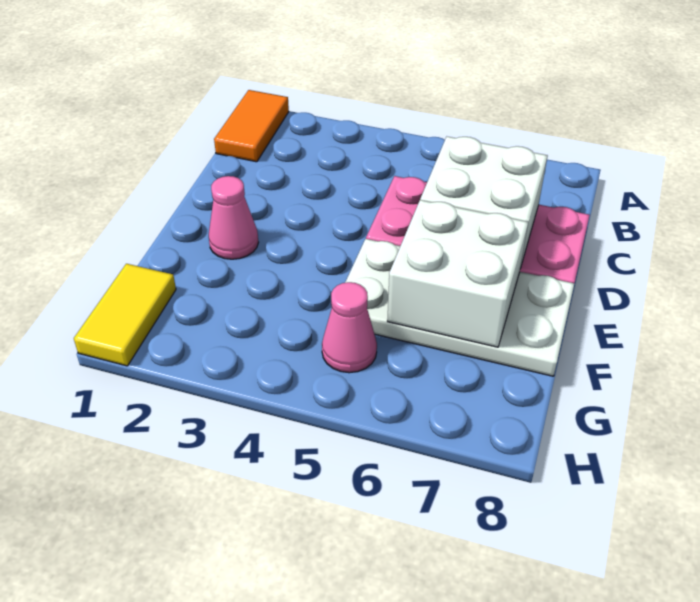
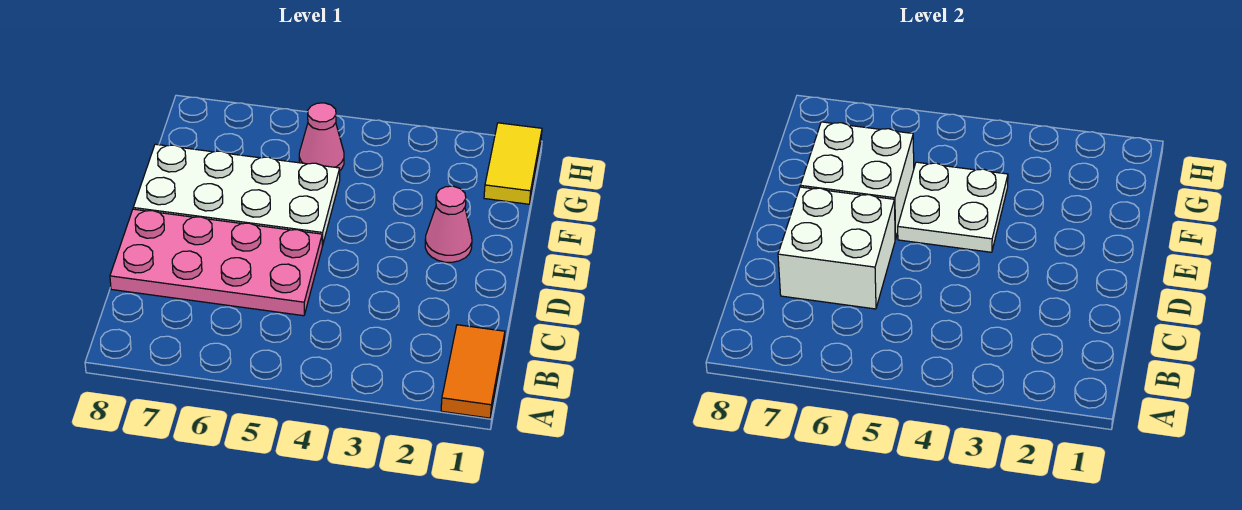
none -> white 2x2 plate [898,162,1008,252]

